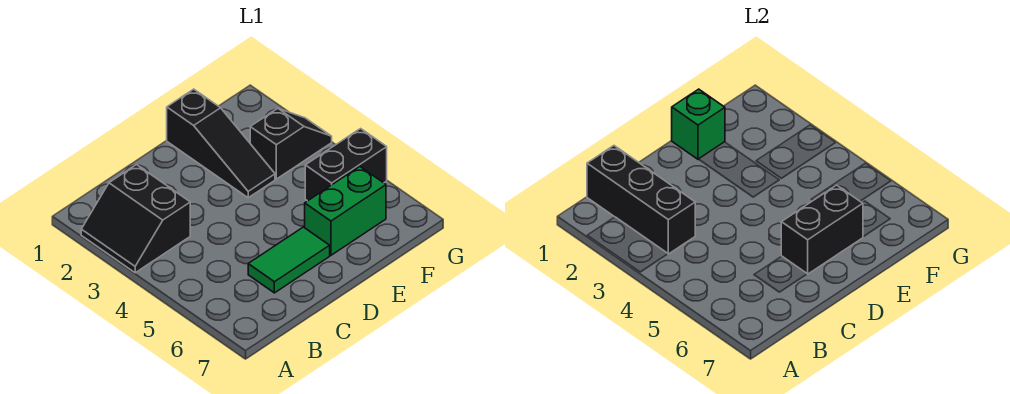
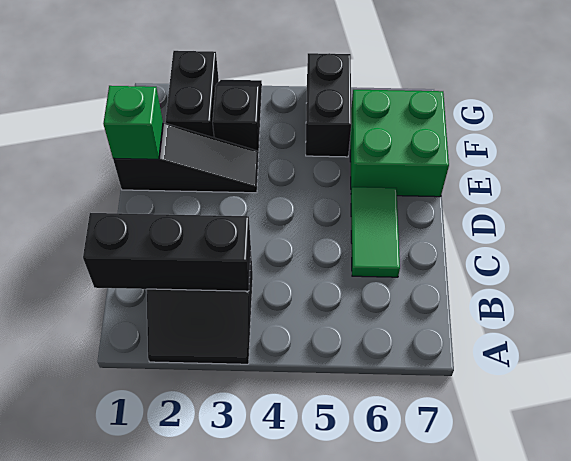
black 1x2 brick [781,185,863,274] -> black 1x2 brick moved to [166,51,219,138]
green 1x2 brick [305,167,386,255] -> green 2x2 brick [350,90,449,197]

